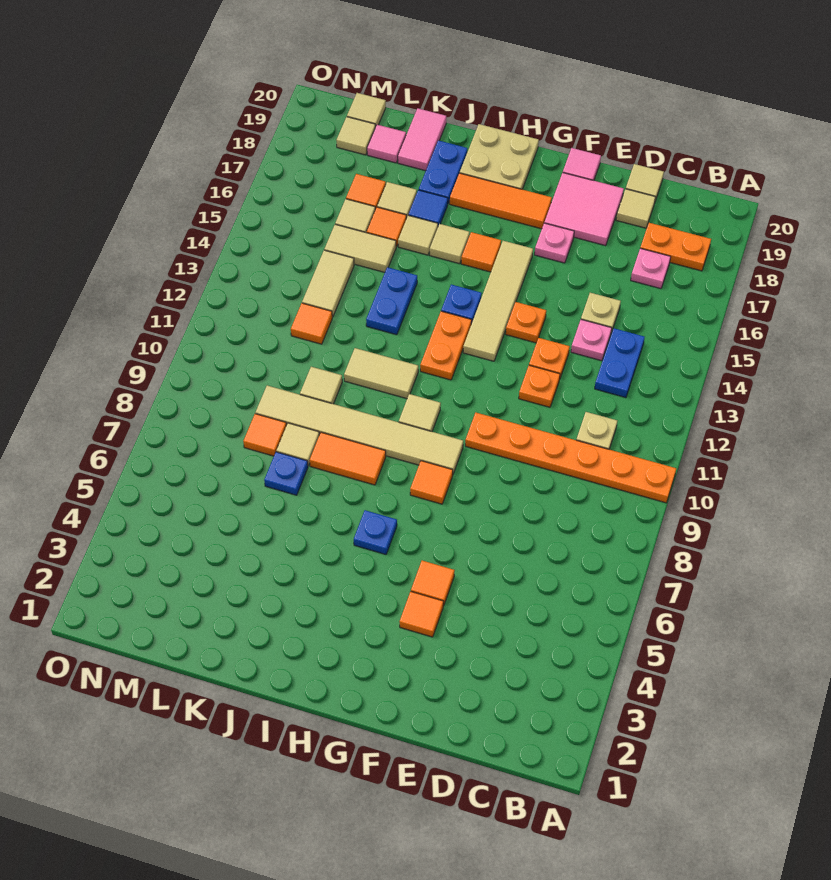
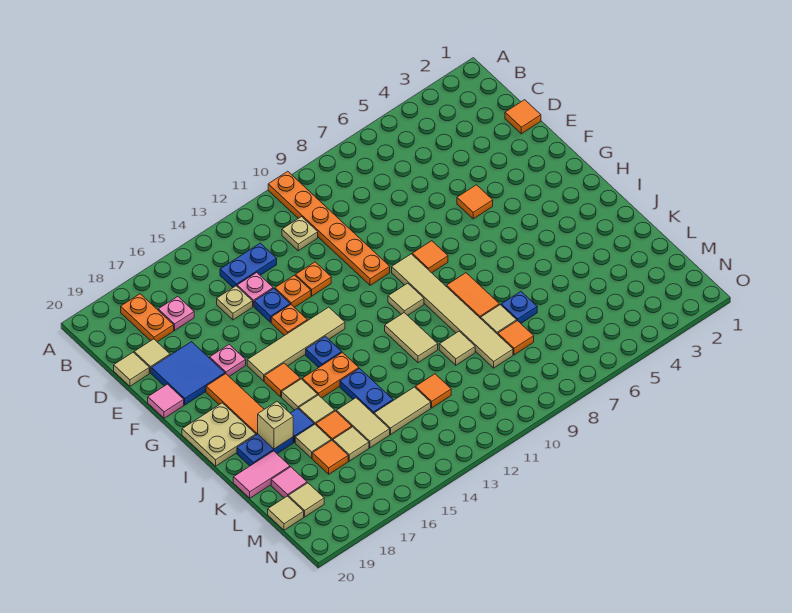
pink 2x2 tile [544,173,624,246] -> blue 2x2 tile [151,342,225,405]
orange 1x1 tile [399,592,444,637] -> orange 1x1 tile moved to [505,100,541,134]
blue 1x1 plate [354,510,397,554] -> blue 1x1 plate moved to [254,289,290,322]
orange 1x2 plate [420,311,472,380] -> orange 1x2 plate moved to [302,352,359,398]
blue 1x2 plate [366,267,417,335] -> blue 1x2 plate turned to [340,369,393,414]
none -> tan 1x1 brick [258,402,293,449]

